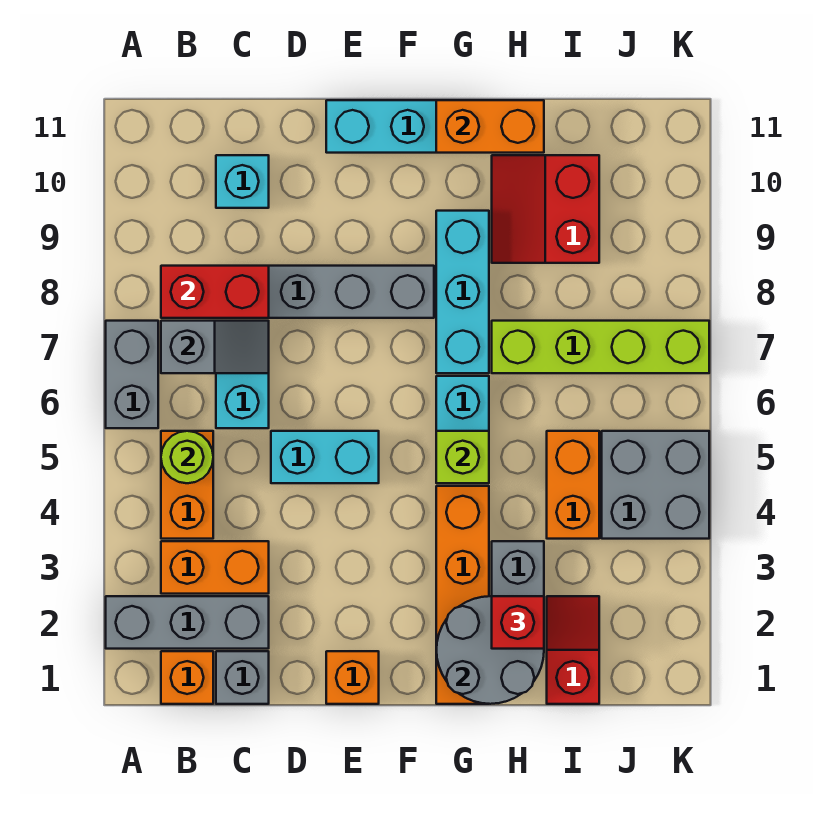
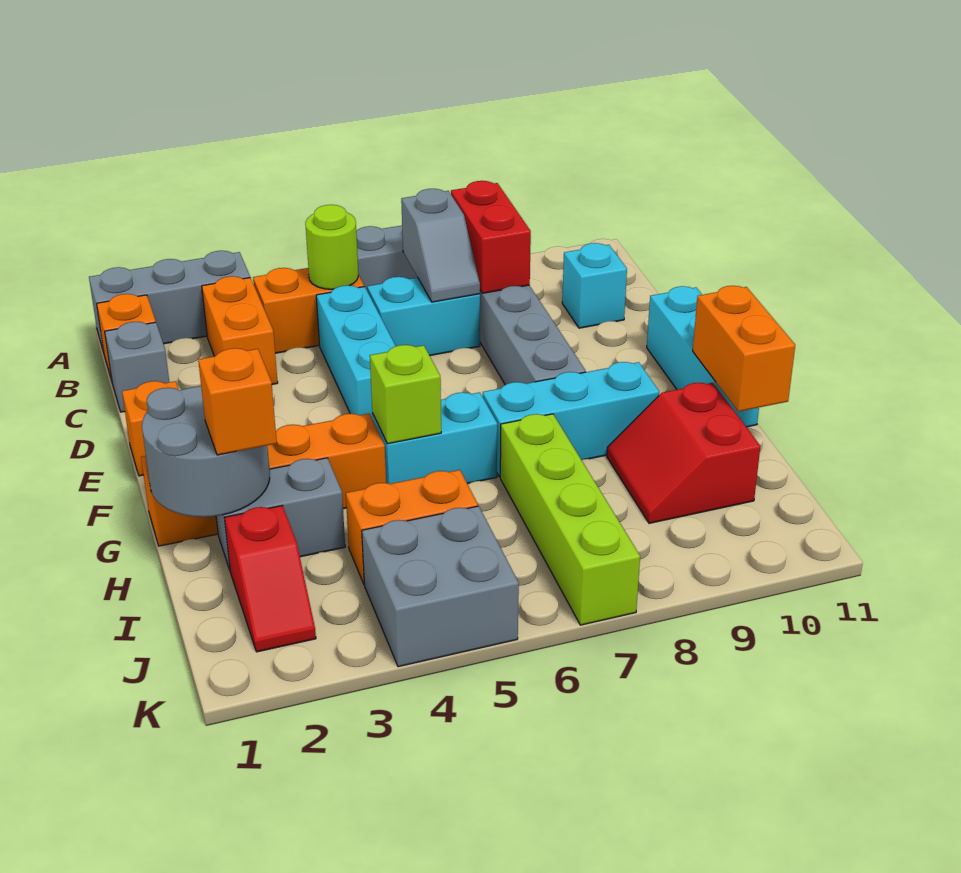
grey 1x3 brick [106,596,269,649] -> grey 1x3 brick turned to [89,251,250,352]
cyan 1x2 brick [271,431,379,483] -> cyan 1x3 brick [316,285,395,419]
red 1x1 brick [492,596,544,649] -> orange 1x1 brick [198,348,277,455]
red 2x2 slope [492,155,599,263] -> red 2x2 slope turned to [607,383,760,523]
red 1x2 slope [547,596,599,704] -> red 1x2 slope turned to [224,506,316,652]

